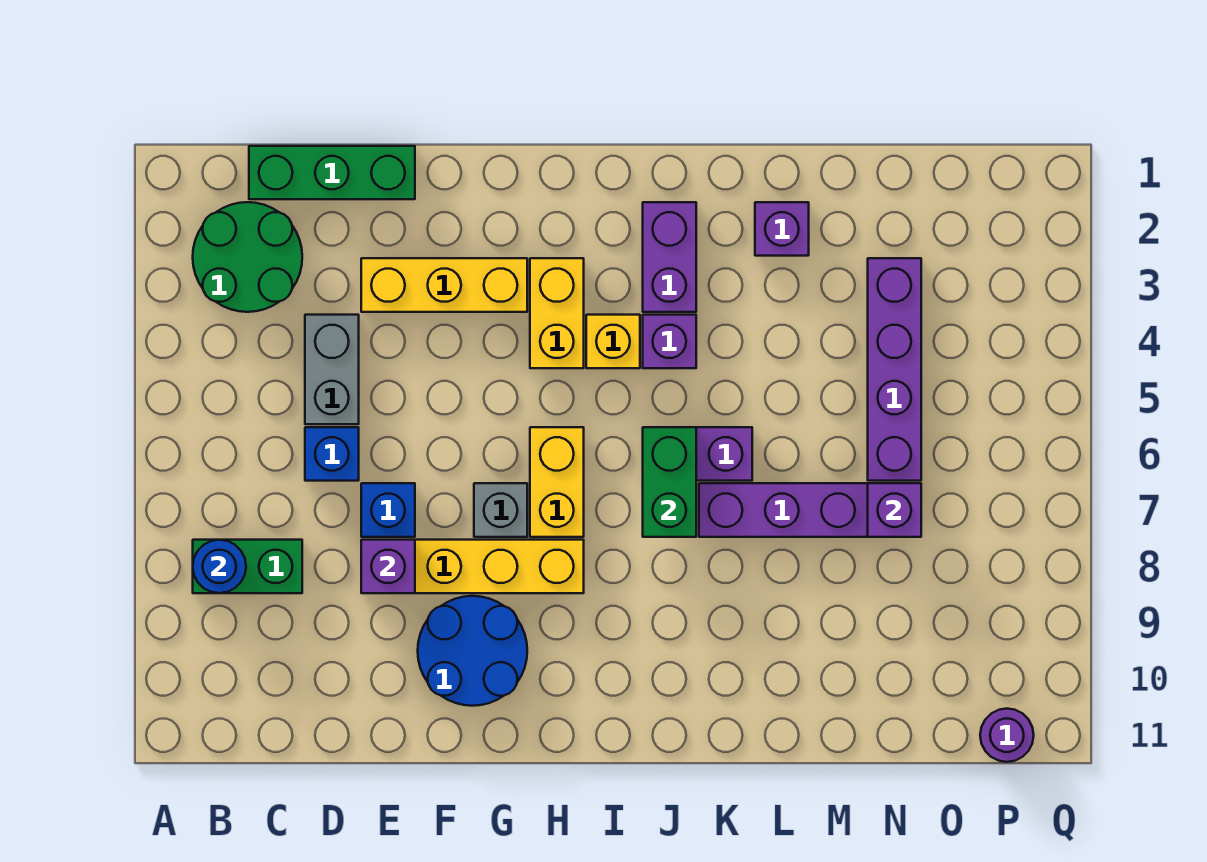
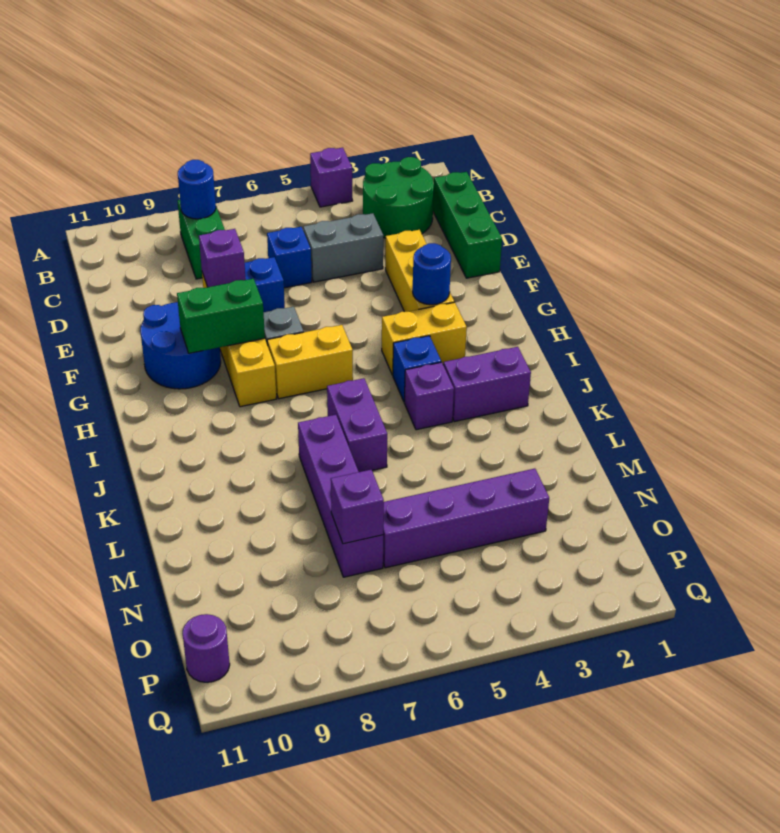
none -> blue 1x1 round brick [413,243,451,305]
yellow 1x1 brick [586,315,640,368] -> blue 1x1 brick [393,336,441,401]
green 1x2 brick [643,427,696,537] -> green 1x2 brick moved to [177,279,265,353]
purple 1x1 brick [755,202,809,256] -> purple 1x1 brick moved to [310,148,353,207]

